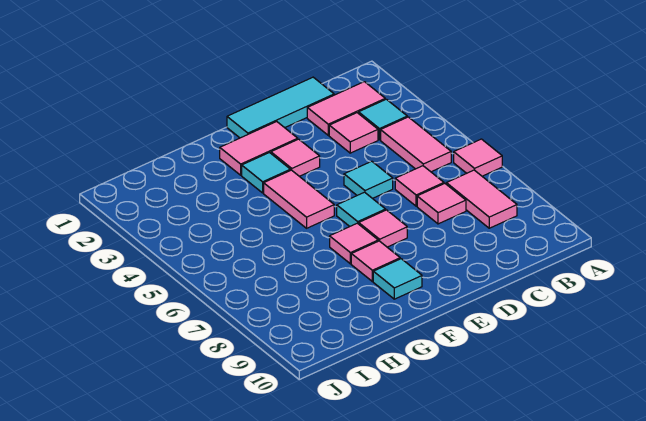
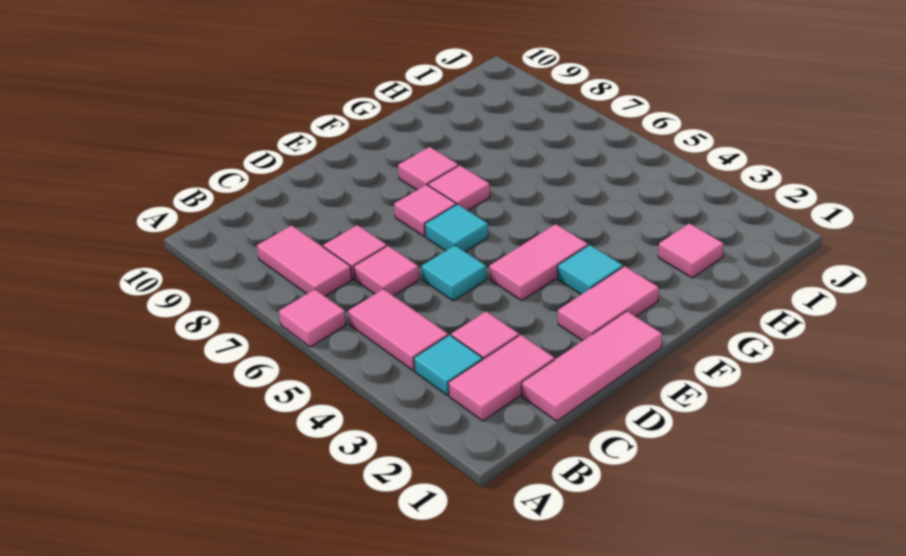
cyan 1x3 tile [227,77,334,138] -> pink 1x3 tile [522,311,662,421]
pink 1x1 tile [271,139,320,176] -> pink 1x1 tile moved to [658,223,724,278]
pink 1x2 tile [264,170,334,228] -> pink 1x2 tile turned to [489,224,588,300]
cyan 1x1 tile [373,259,422,299] -> none

